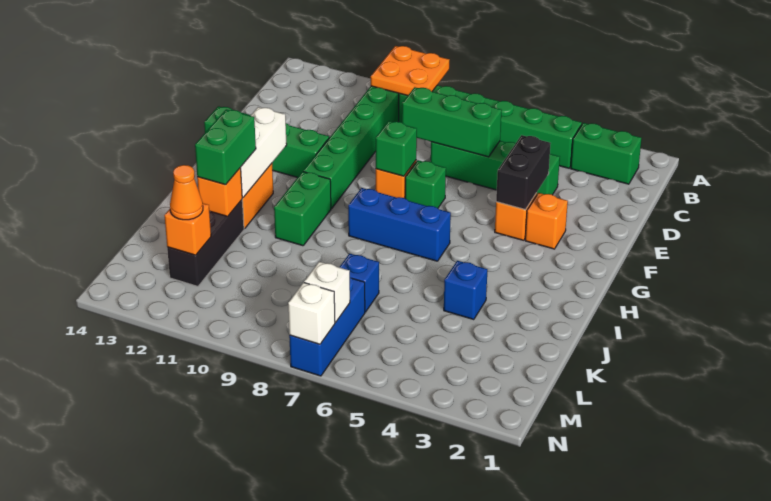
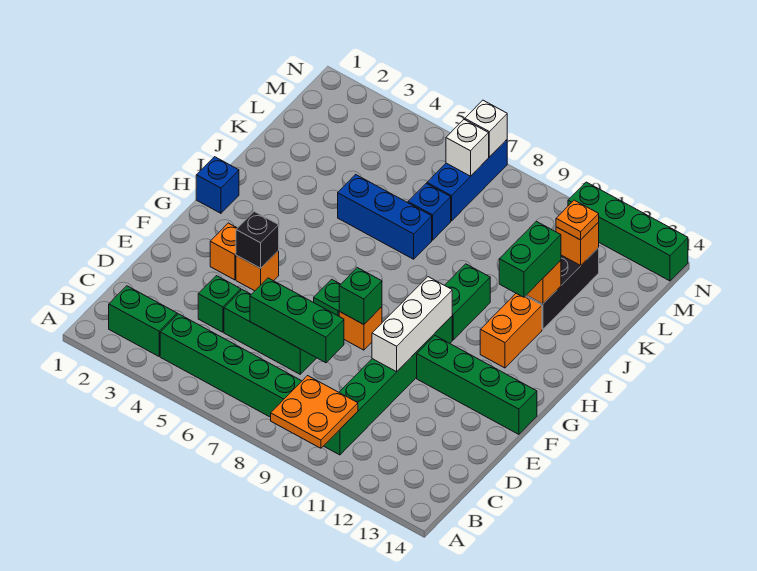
black 1x2 brick [496,135,551,210] -> black 1x1 brick [236,212,279,268]
white 1x3 brick [240,107,287,198] -> white 1x3 brick moved to [372,277,452,372]
blue 1x3 brick [348,188,451,261] -> blue 1x3 brick moved to [338,175,432,259]
blue 1x1 brick [444,261,487,320] -> blue 1x1 brick moved to [196,157,239,213]
orange 1x1 cone [170,165,203,220] -> orange 1x1 plate [556,200,599,240]
none -> green 1x4 brick [568,182,688,281]

